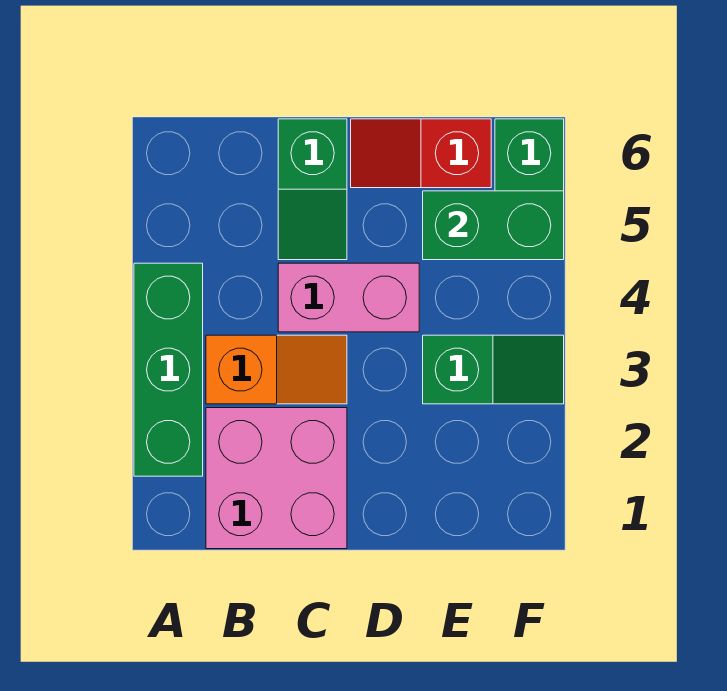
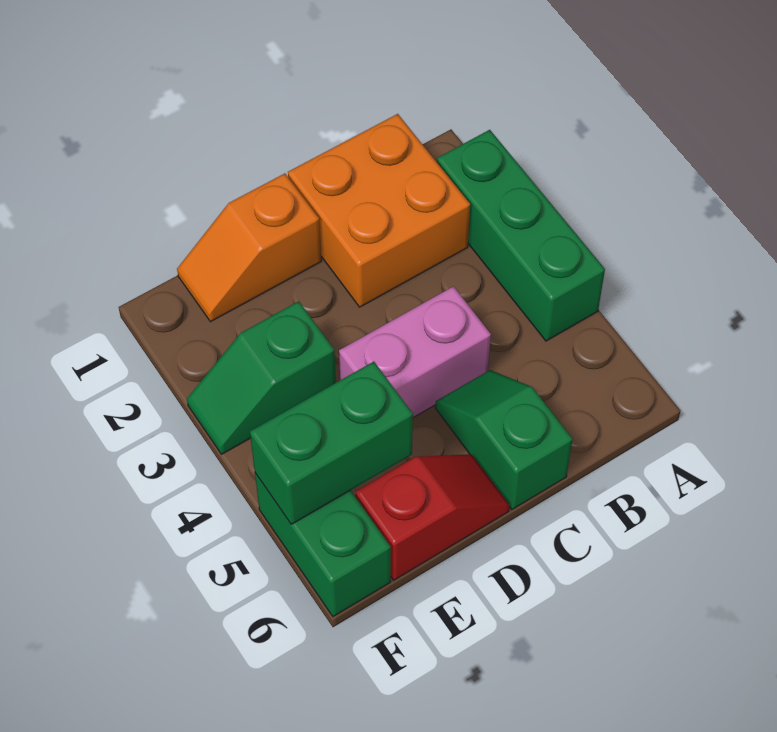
pink 2x2 brick [206,408,347,549] -> orange 2x2 brick [288,114,470,307]
orange 1x2 slope [206,335,347,404] -> orange 1x2 slope moved to [177,174,321,322]

